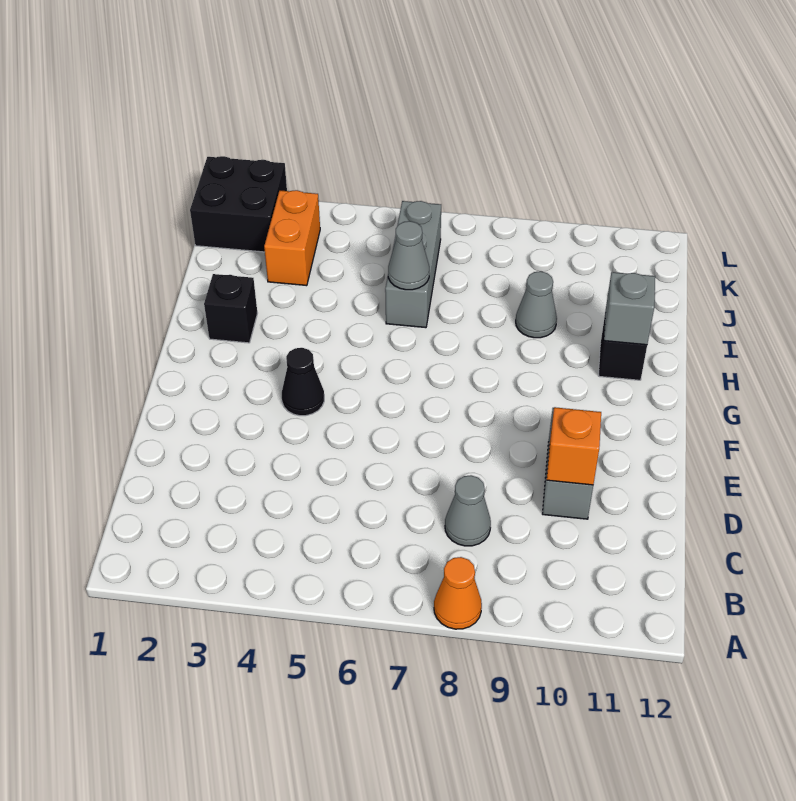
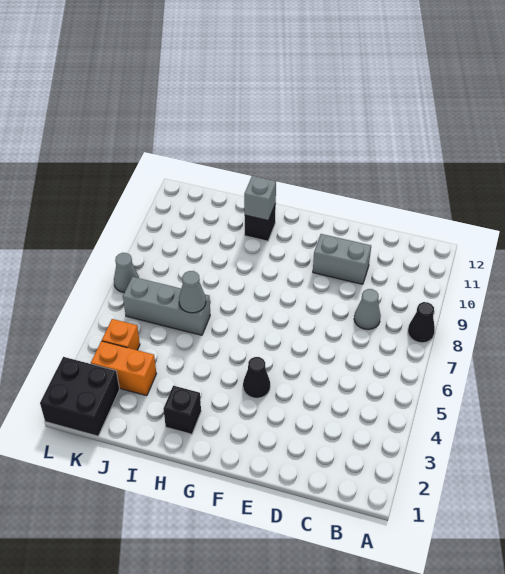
orange 1x1 cone [434,557,482,629] -> black 1x1 cone [408,302,435,343]
orange 1x1 brick [547,407,601,485] -> orange 1x1 brick moved to [102,319,140,350]
grey 1x1 cone [516,271,557,338] -> grey 1x1 cone moved to [114,253,139,293]

